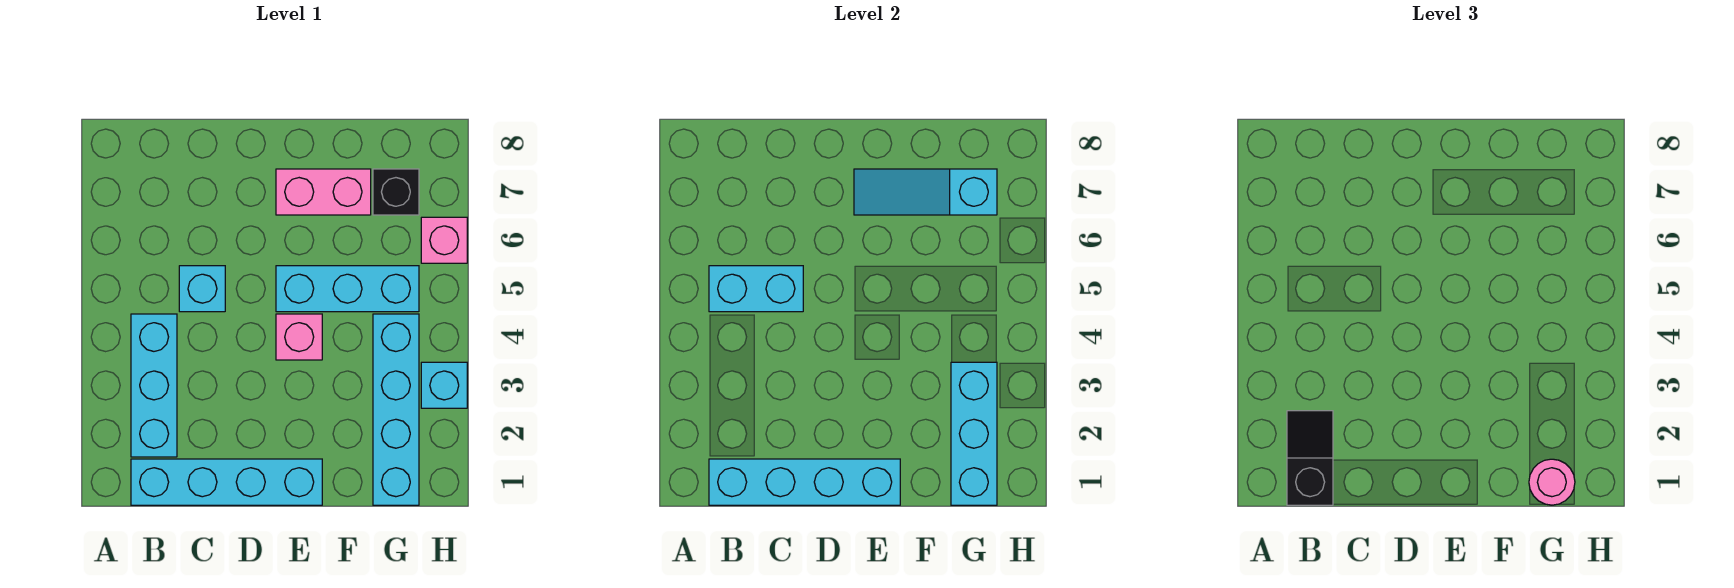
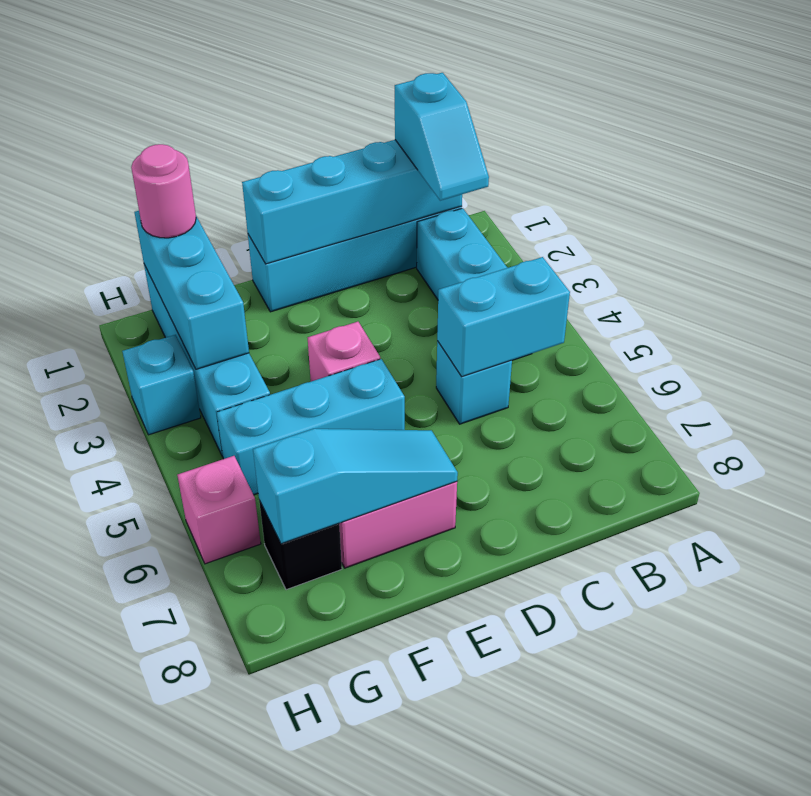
black 1x2 slope [1287,411,1333,505] -> cyan 1x2 slope [395,73,489,201]

